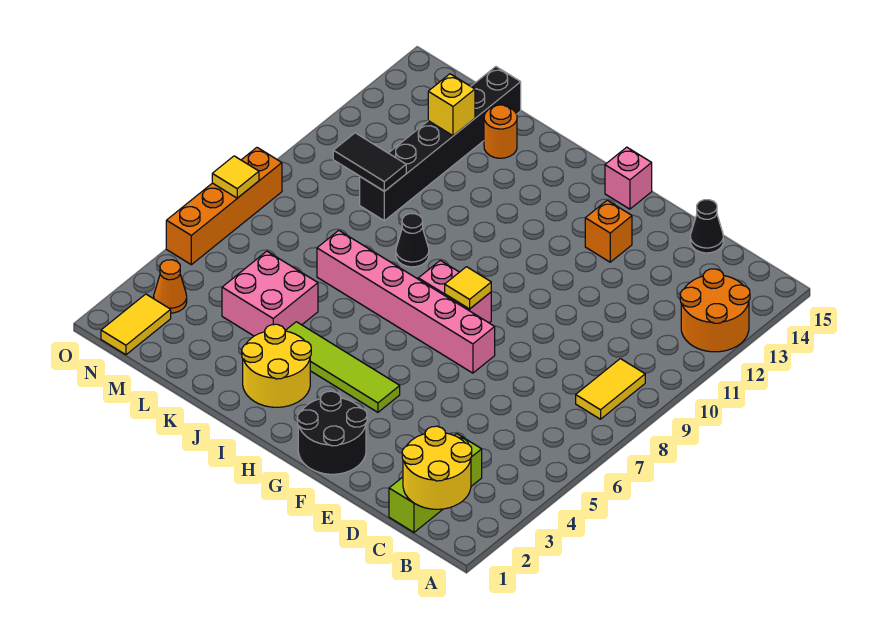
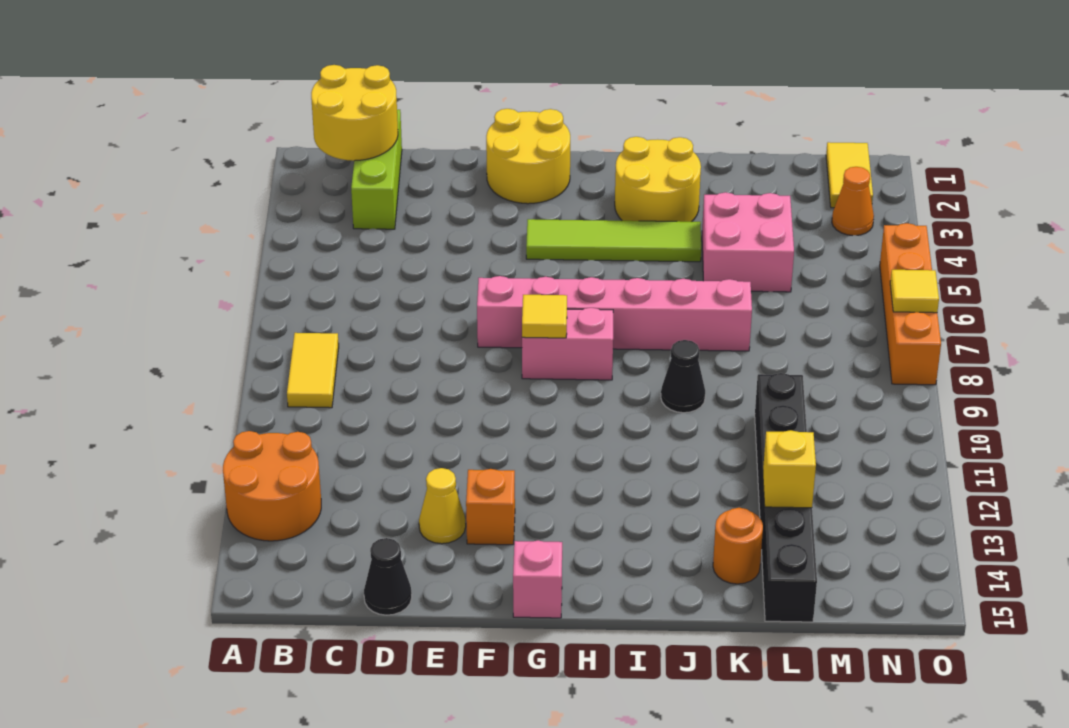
none -> yellow 1x1 cone [419,468,466,544]
black 2x2 round brick [297,391,367,474] -> yellow 2x2 round brick [486,109,570,204]
black 1x2 tile [333,133,406,191] -> none

